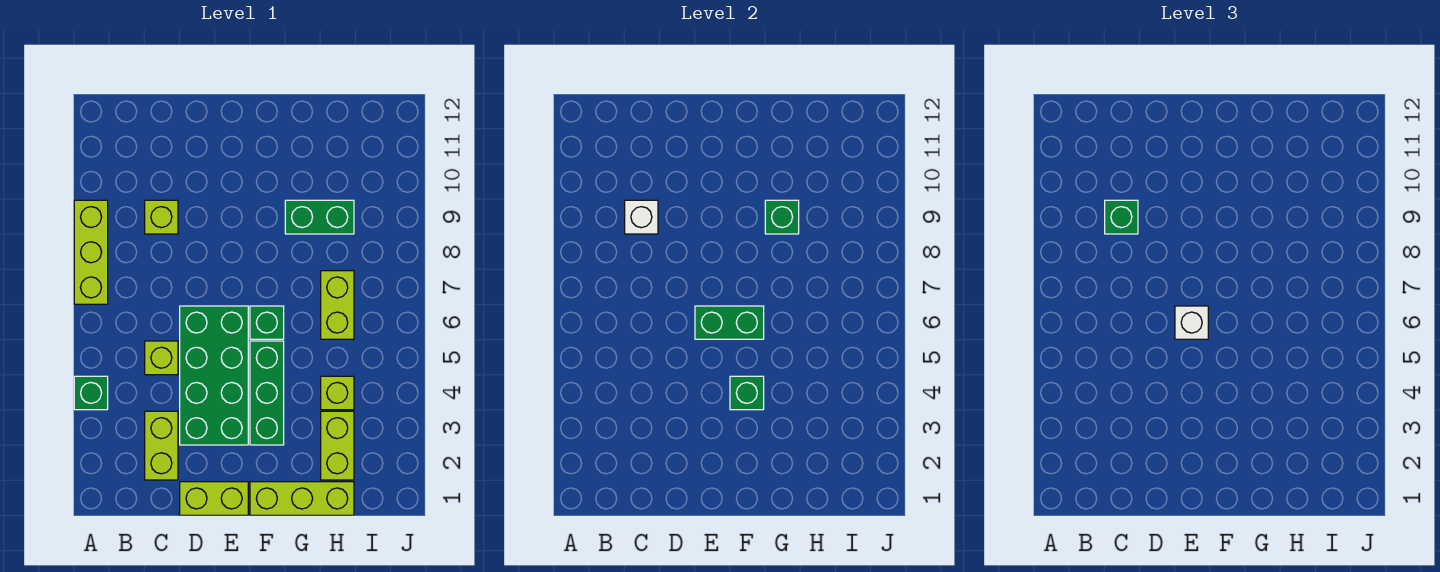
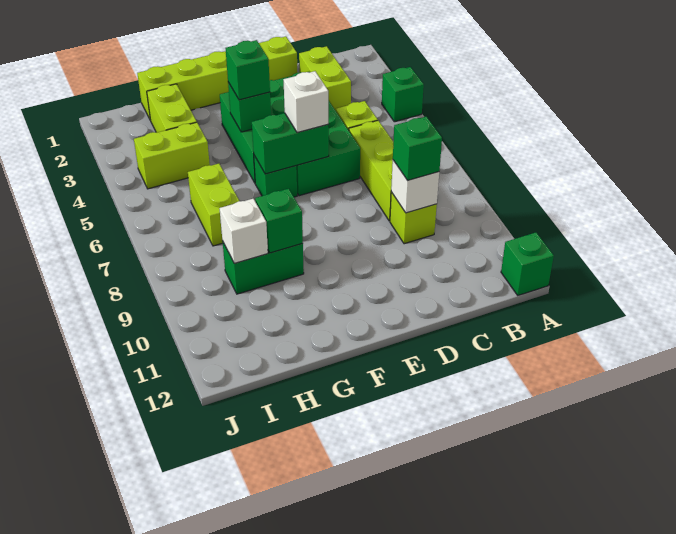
lime 1x3 brick [74,200,108,304] -> lime 1x3 brick moved to [349,121,393,221]
none -> green 1x1 brick [501,233,554,295]
none -> green 1x1 brick [225,40,270,100]
lime 1x1 brick [321,376,354,410] -> lime 1x2 brick [134,122,210,189]
none -> white 1x1 brick [220,199,268,263]

